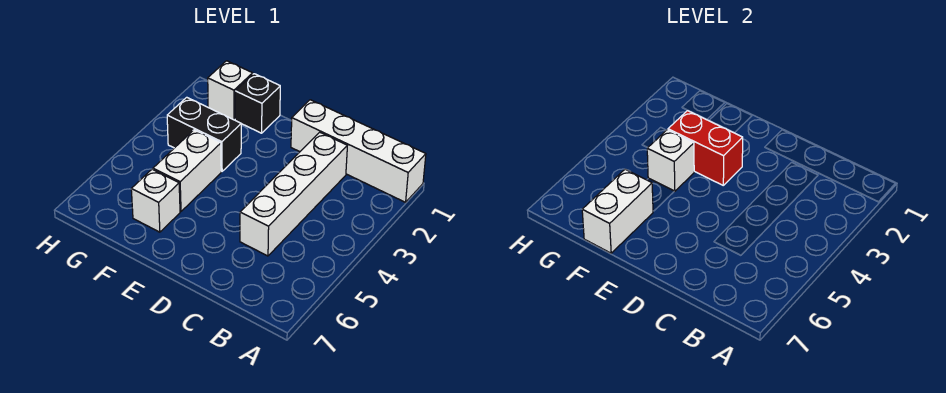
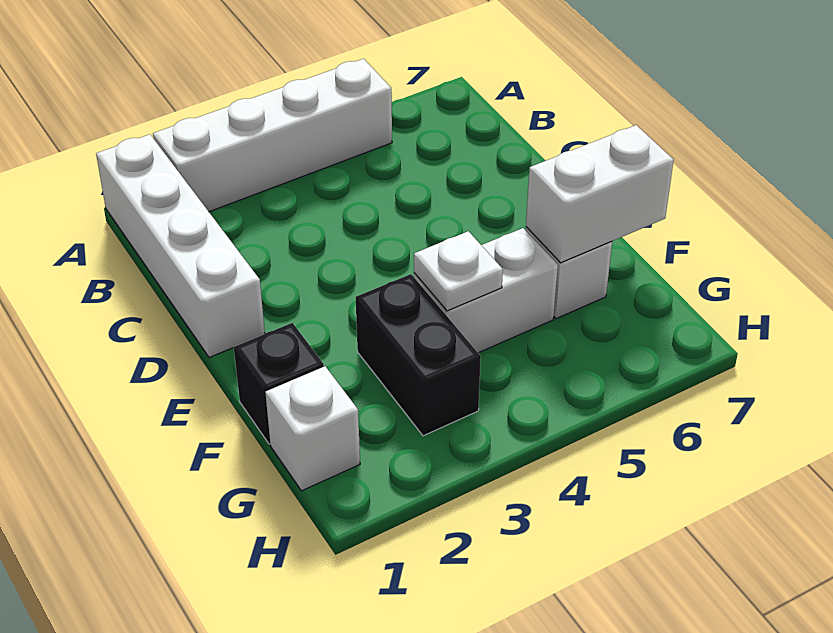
white 1x4 brick [240,132,347,256] -> white 1x4 brick moved to [153,59,392,212]
red 1x2 brick [668,111,743,185] -> none
white 1x1 brick [647,130,694,191] -> white 1x1 plate [414,231,503,311]

